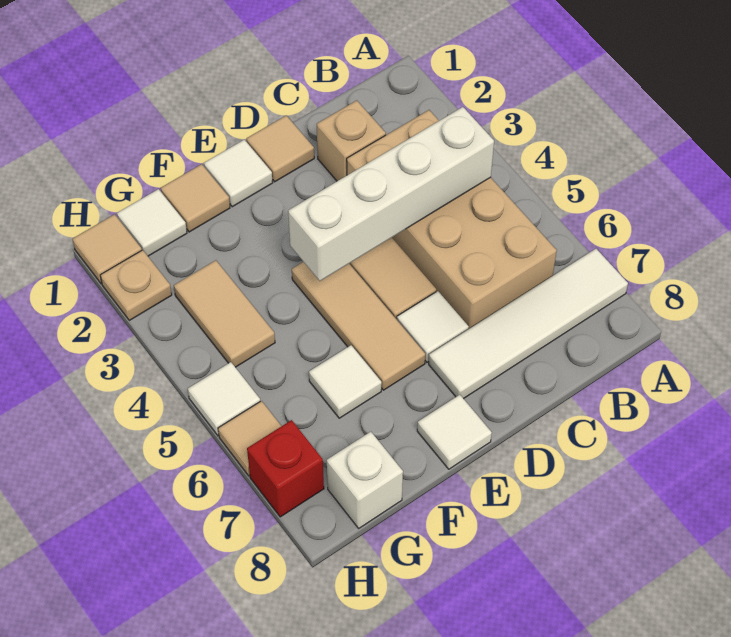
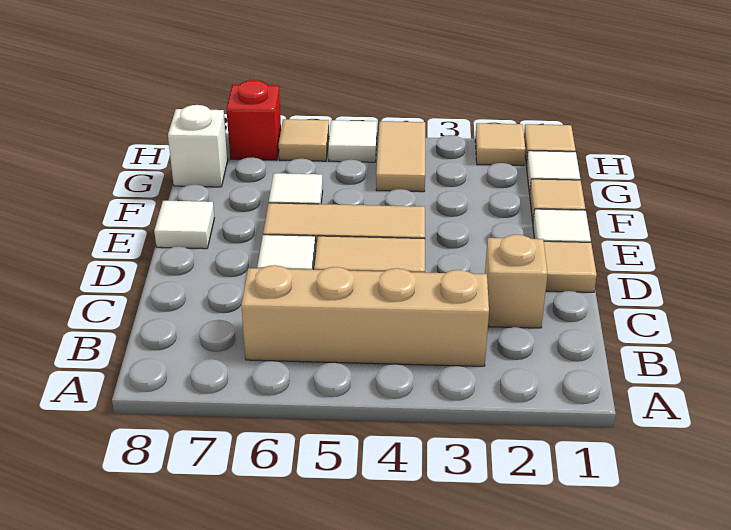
white 1x4 tile [429,249,628,399] -> none
tan 2x4 brick [347,110,557,329] -> tan 1x4 brick [241,265,489,366]
white 1x4 brick [288,107,494,281] -> none
tan 1x2 tile [174,260,275,367] -> tan 1x2 tile turned to [376,121,425,192]
tan 1x1 plate [100,250,172,320] -> tan 1x1 tile [475,123,525,166]

